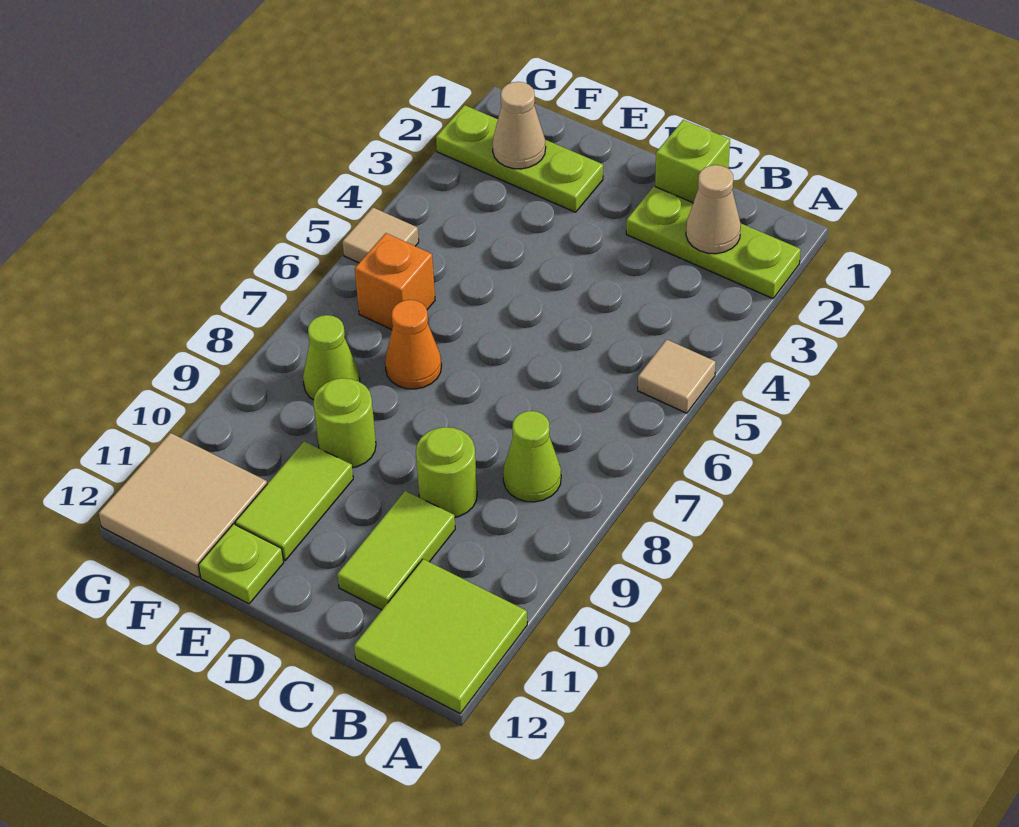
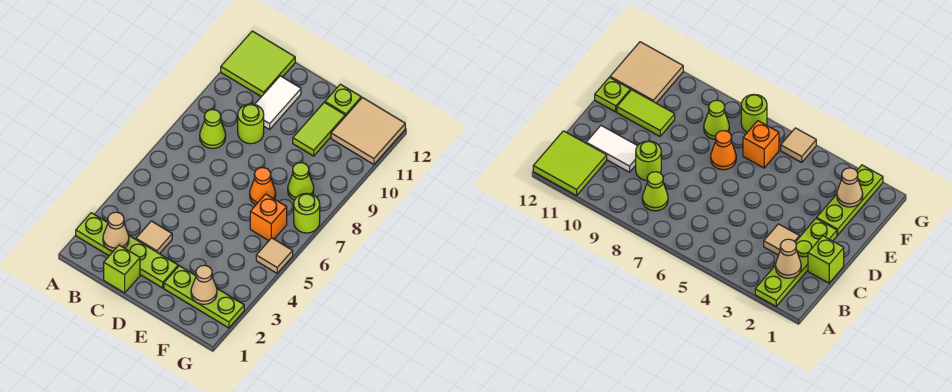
lime 1x3 plate [626,186,801,299] -> lime 1x4 plate [76,213,178,288]
tan 1x1 tile [638,340,716,413] -> tan 1x1 tile moved to [136,221,172,254]
lime 1x2 tile [337,491,455,610] -> white 1x2 tile [255,76,301,129]
lime 1x1 round brick [313,378,376,468] -> lime 1x1 round brick moved to [294,193,320,233]

